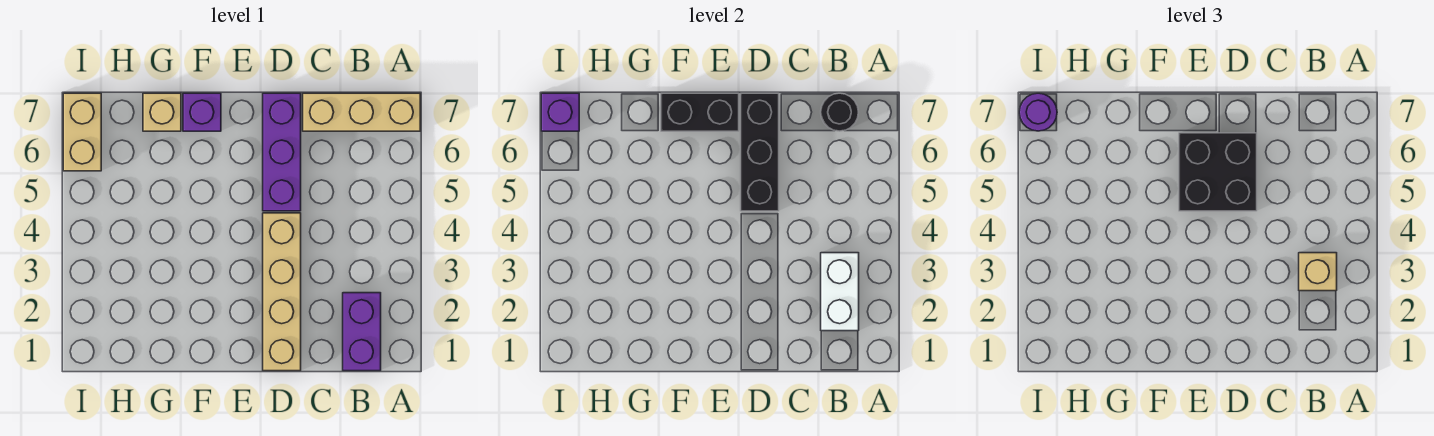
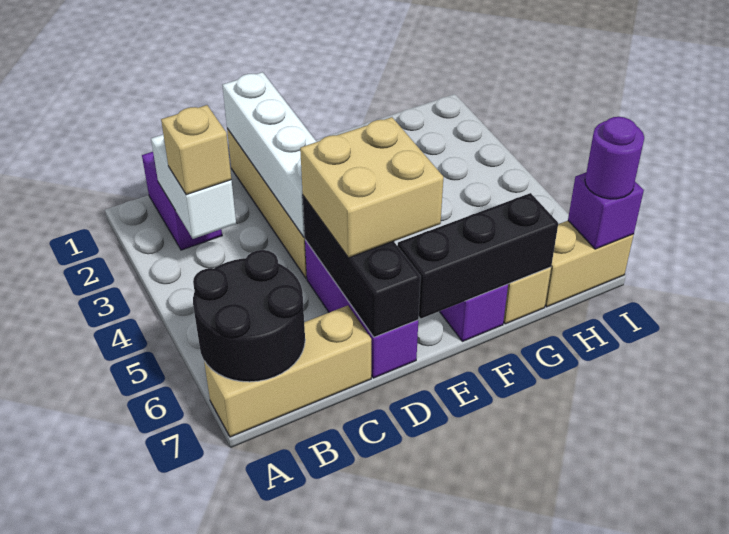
black 1x1 round brick [821,93,858,131] -> black 2x2 round brick [193,250,305,382]
none -> white 1x4 brick [222,72,317,237]
black 2x2 brick [1179,133,1257,211] -> tan 2x2 brick [300,117,443,258]
black 1x2 brick [661,93,739,131] -> black 1x3 brick [397,193,558,318]
tan 1x2 brick [63,93,101,171] -> tan 1x2 brick turned to [545,221,634,307]

